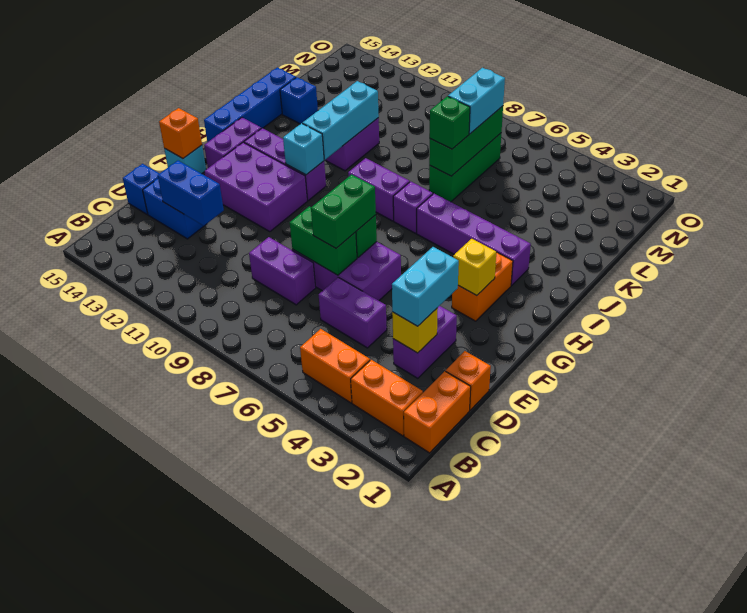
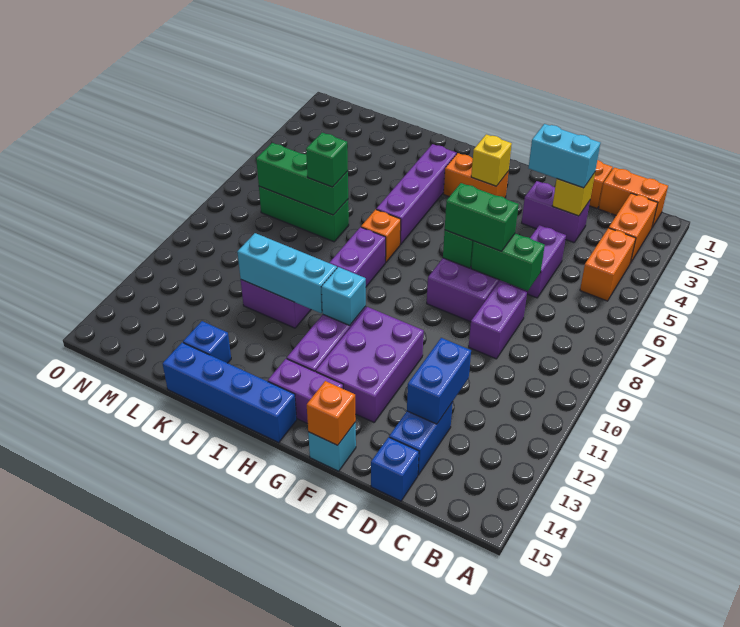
green 1x2 brick [290,206,357,275] -> green 1x2 brick turned to [471,234,545,291]
purple 1x1 brick [393,182,433,233] -> orange 1x1 brick [361,210,401,262]
cyan 1x2 brick [448,68,505,134] -> none

